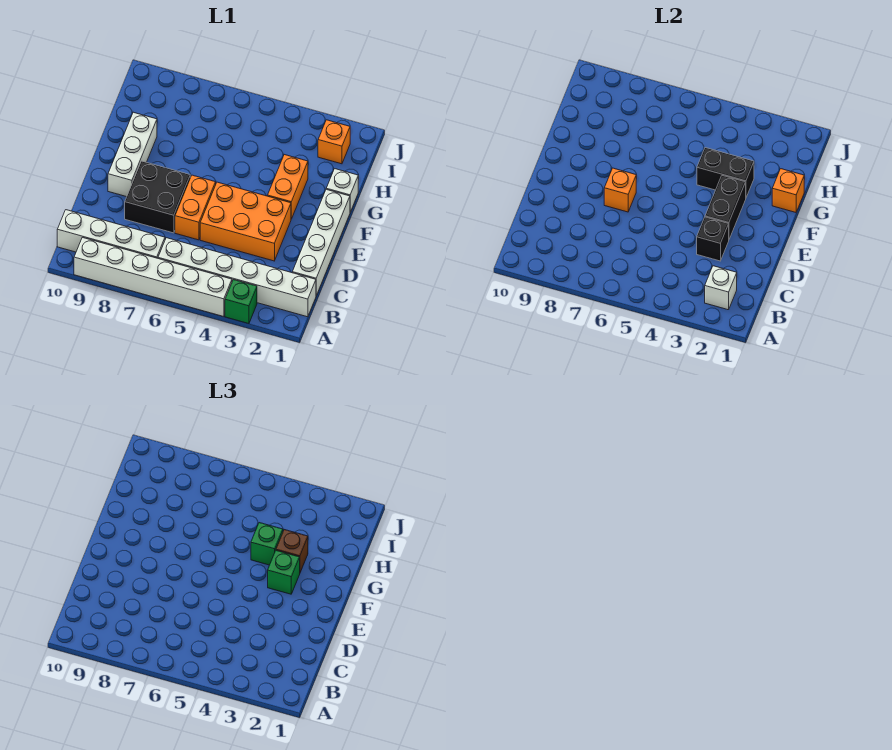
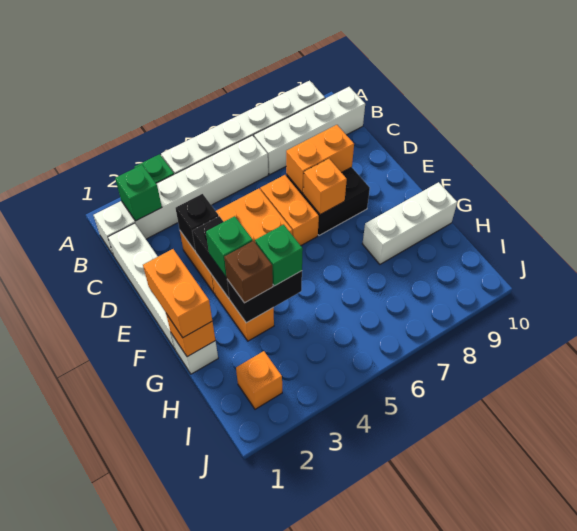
white 1x1 brick [705,266,737,310] -> green 1x1 brick [115,165,162,221]
none -> orange 1x2 brick [286,125,354,193]
white 1x3 brick [108,112,157,197] -> white 1x3 brick turned to [362,182,457,264]
none -> orange 1x2 brick [143,249,212,337]

